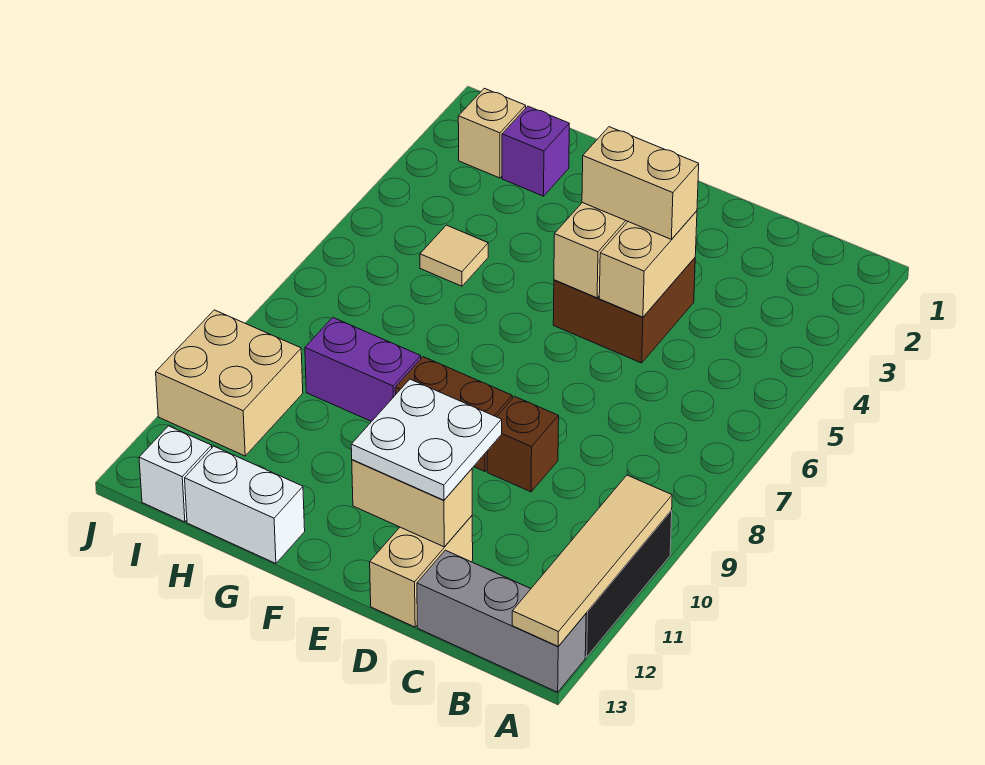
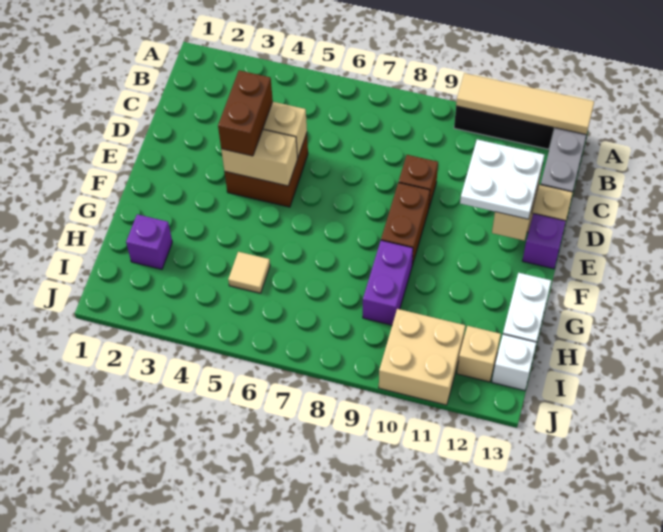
tan 1x2 brick [582,127,699,239] -> brown 1x2 brick [218,70,273,156]
none -> purple 1x1 brick [522,214,566,269]
tan 1x1 brick [458,88,526,178] -> tan 1x1 brick moved to [457,326,501,382]

